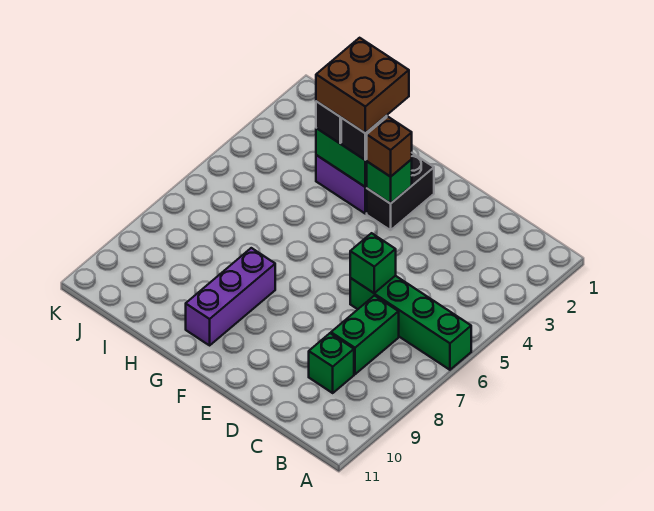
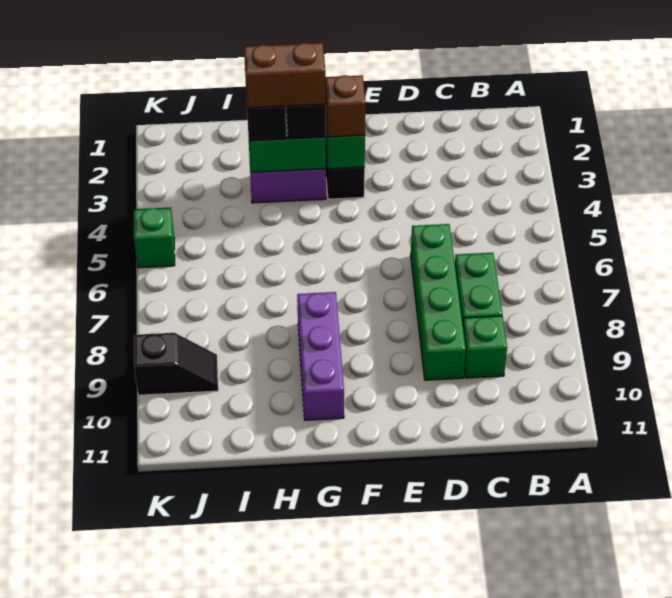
green 1x4 brick [350,276,471,370] -> green 1x4 brick turned to [411,224,466,380]
green 1x1 brick [350,233,396,293] -> green 1x1 brick moved to [134,207,175,268]
brown 2x2 brick [316,38,409,133] -> brown 1x2 brick [244,43,326,108]
none -> black 1x2 slope [134,333,218,395]

